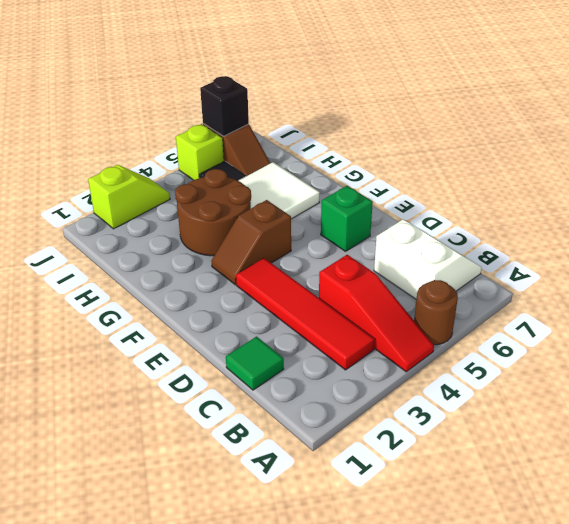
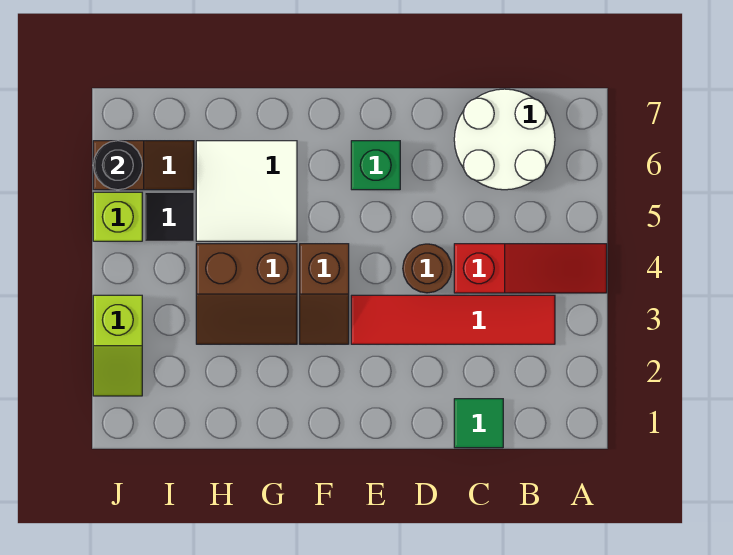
brown 1x1 round brick [414,280,458,345] -> brown 1x1 round brick moved to [403,244,452,293]
white 2x2 slope [374,220,482,299] -> white 2x2 round brick [454,89,555,190]
brown 2x2 round brick [175,169,251,256] -> brown 2x2 slope [196,244,297,344]
lime 1x2 slope [88,165,170,229] -> lime 1x2 slope turned to [93,295,142,396]
black 1x1 brick [200,76,249,136] -> black 1x1 round brick [93,141,142,190]

